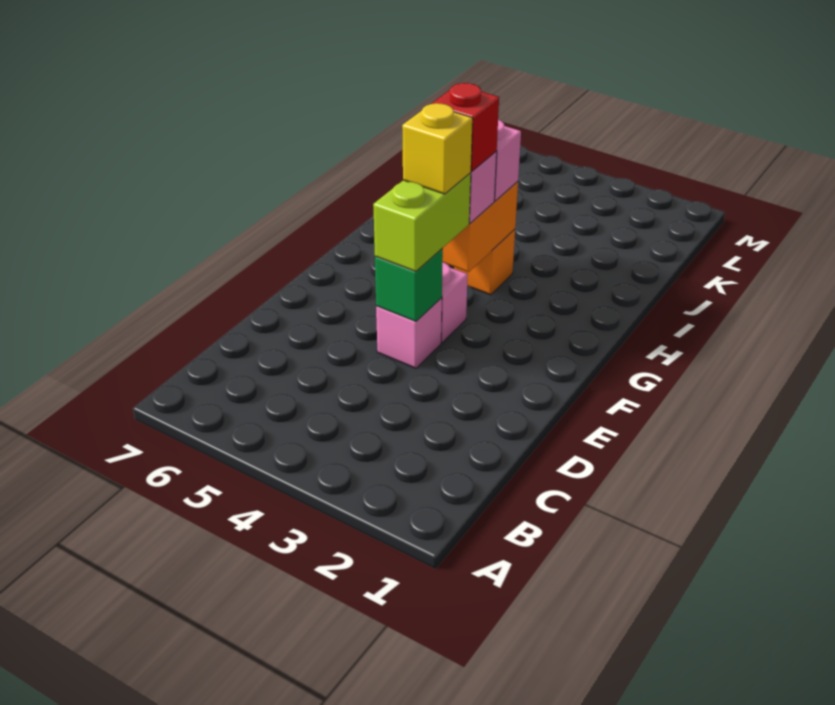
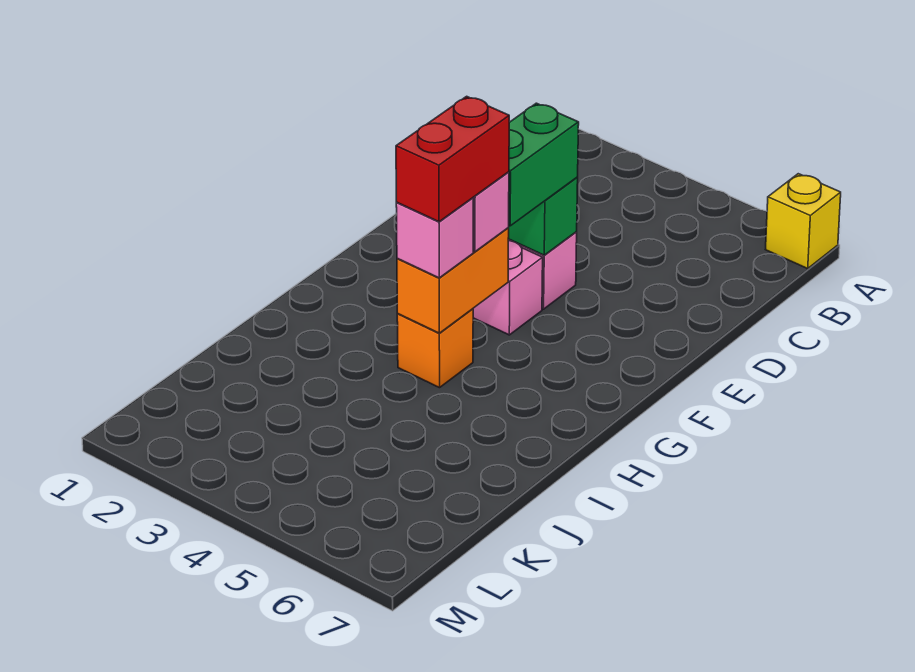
lime 1x2 brick [373,173,471,272] -> green 1x2 brick [509,103,579,226]
yellow 1x1 brick [402,103,473,194] -> yellow 1x1 brick moved to [766,174,841,269]
red 1x1 brick [432,83,499,171] -> red 1x2 brick [396,96,509,222]

